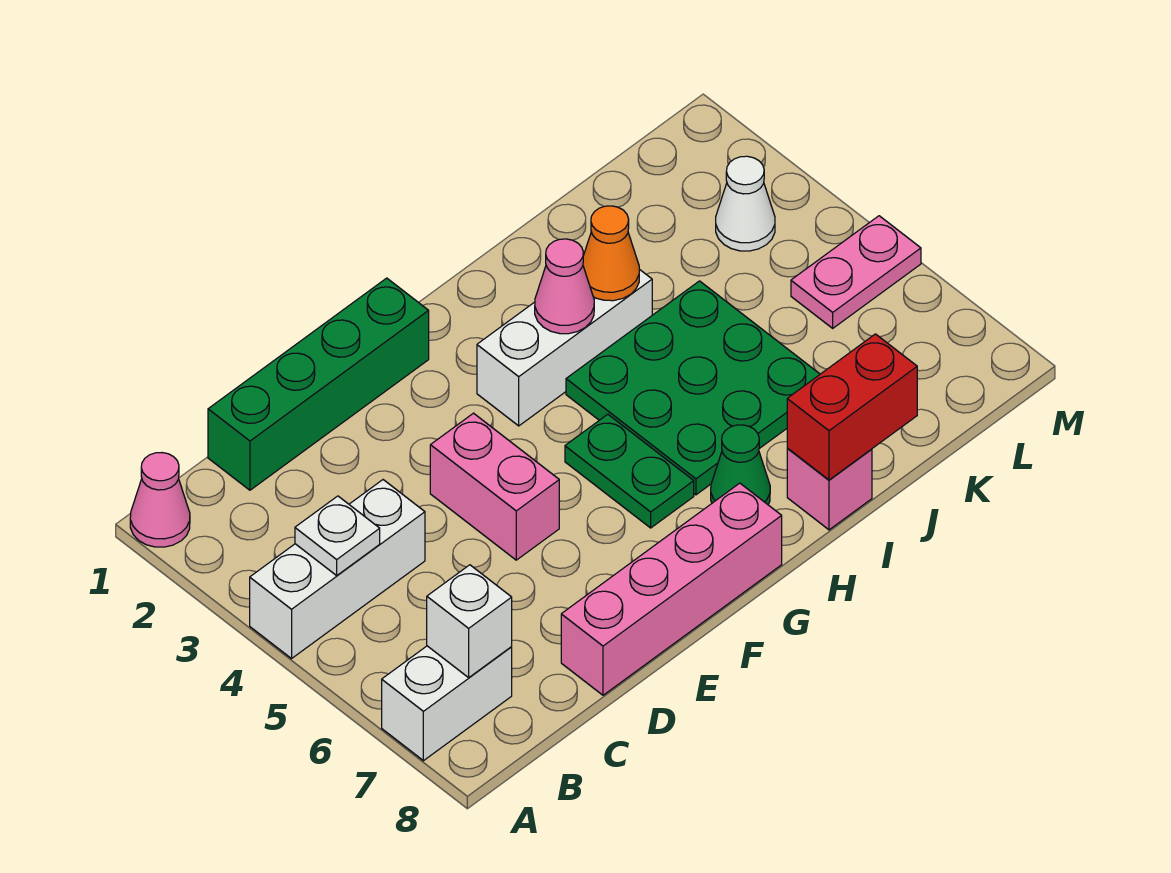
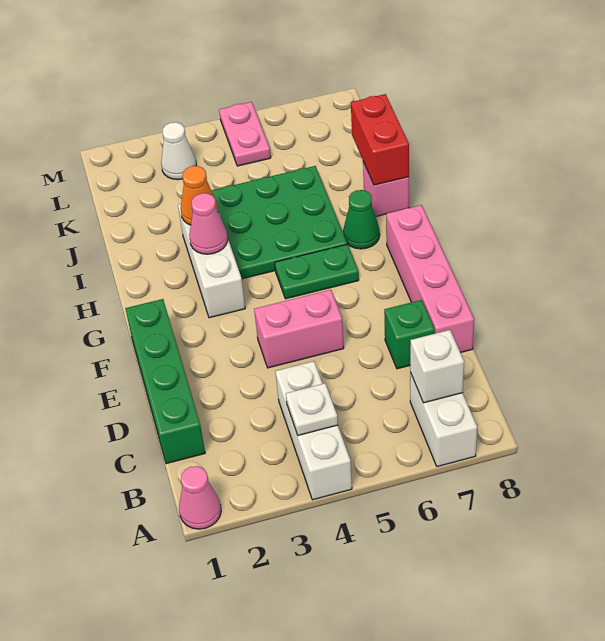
none -> green 1x1 brick [384,300,435,369]

